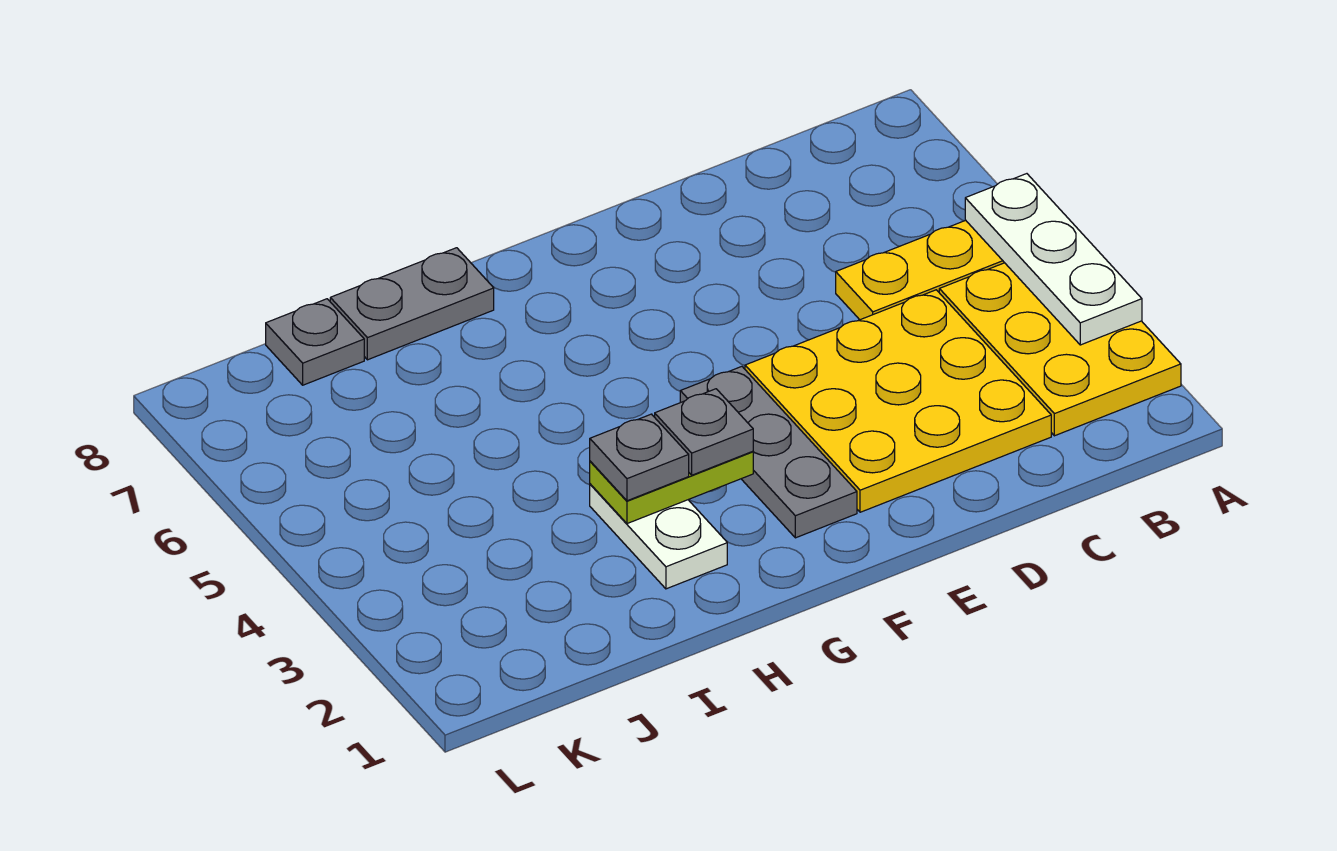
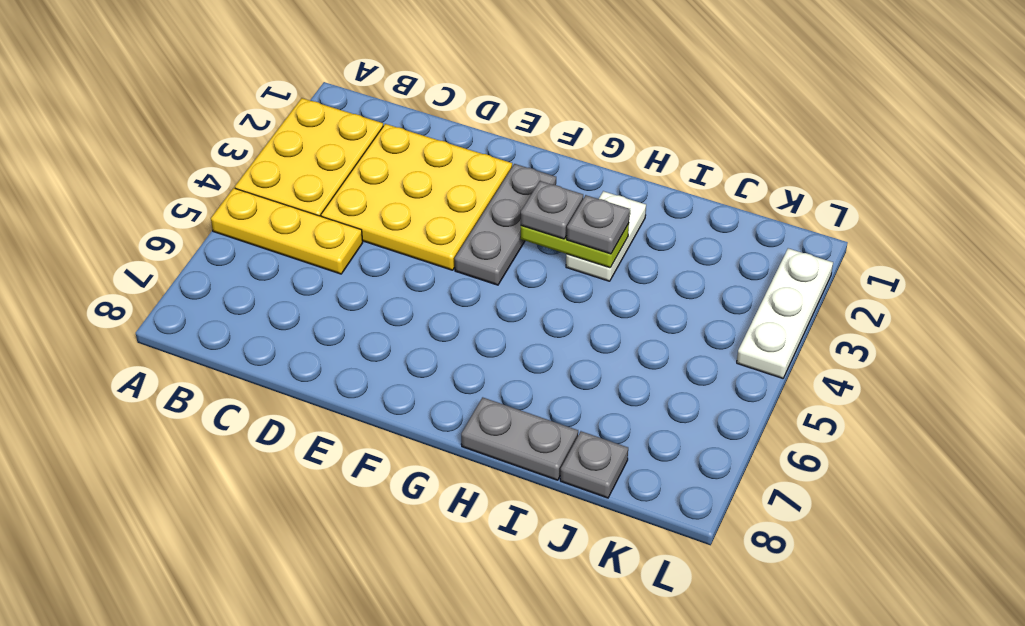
white 1x3 plate [965,174,1142,345] -> white 1x3 plate moved to [737,248,833,378]

